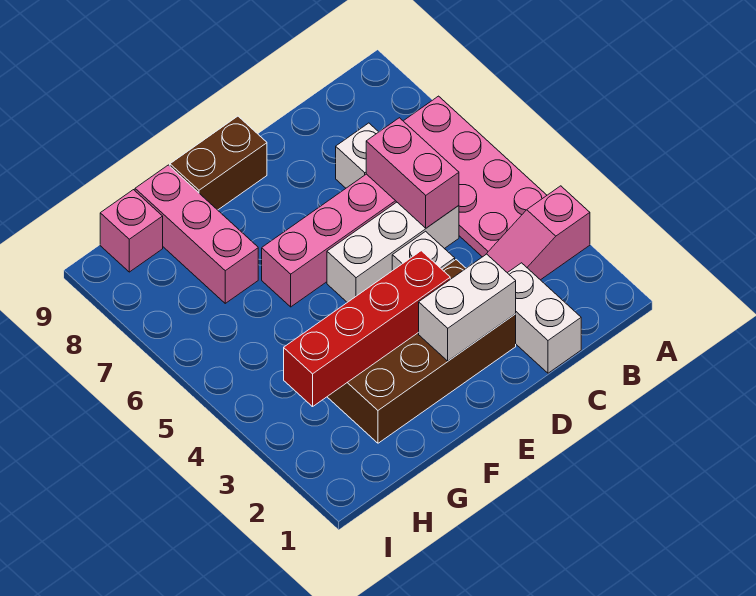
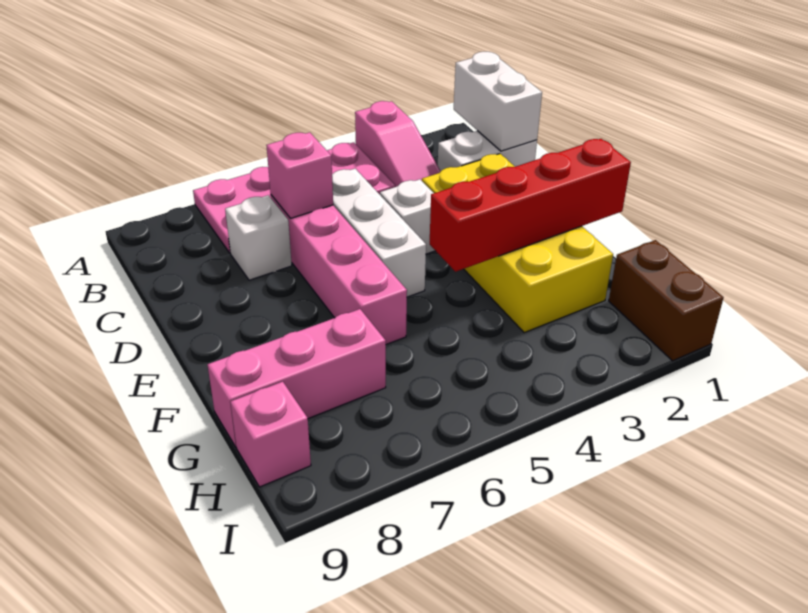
pink 1x2 brick [366,118,459,228] -> pink 1x1 brick [266,132,333,218]
brown 2x4 brick [327,260,516,443] -> yellow 2x4 brick [422,154,613,333]
white 1x2 brick [419,254,516,361] -> white 1x2 brick moved to [454,52,542,151]
red 1x4 brick [284,251,450,407] -> red 1x4 brick turned to [430,139,631,272]
brown 1x2 brick [170,116,267,210] -> brown 1x2 brick moved to [609,240,724,361]

